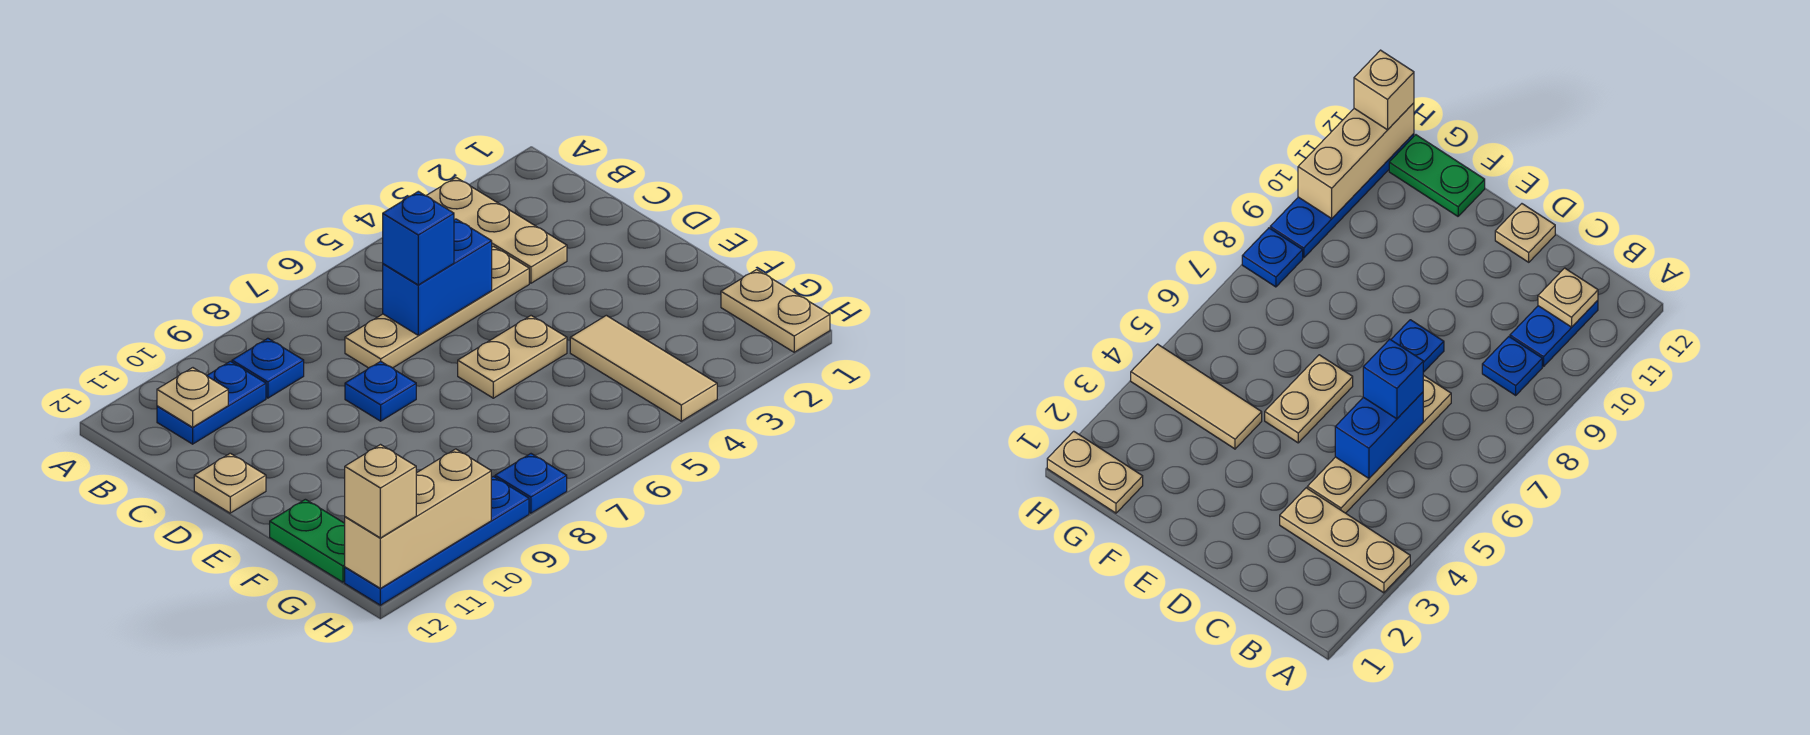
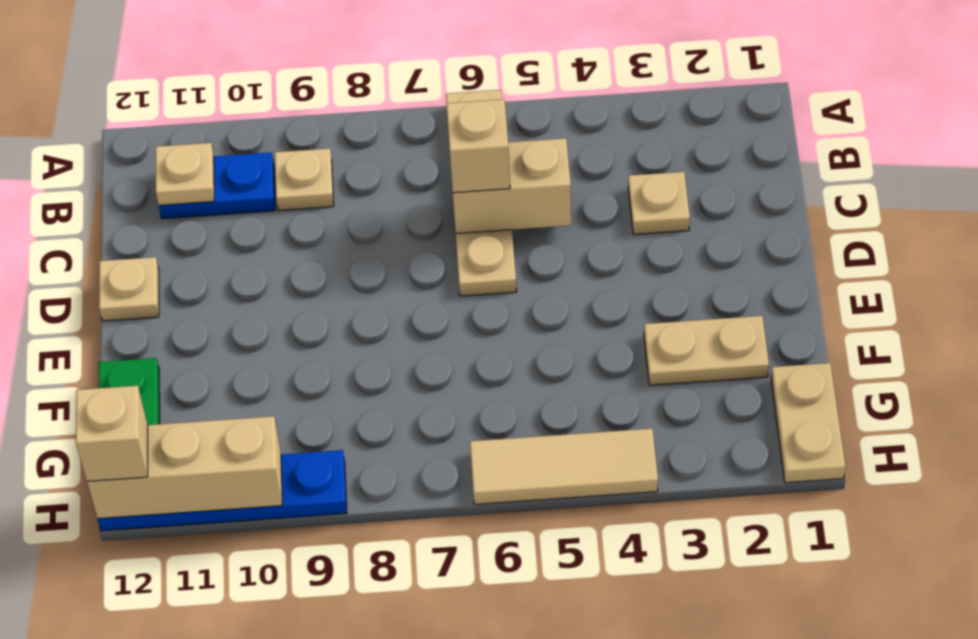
tan 1x3 plate [426,178,567,283] -> tan 1x1 plate [628,172,690,234]
blue 1x1 plate [232,338,304,398] -> tan 1x1 plate [275,148,334,211]
tan 1x4 plate [345,246,529,368] -> tan 1x4 plate turned to [446,90,517,296]
blue 1x2 brick [383,219,492,335] -> tan 1x2 brick [453,138,571,233]
blue 1x1 brick [383,191,454,285] -> tan 1x1 brick [446,99,510,193]
blue 1x1 plate [345,361,416,421] -> none
tan 1x2 plate [458,316,567,398] -> tan 1x2 plate moved to [644,316,769,385]
tan 1x3 tile [570,315,717,421] -> tan 1x3 tile turned to [470,429,658,504]
blue 1x1 plate [495,454,567,513] -> none

